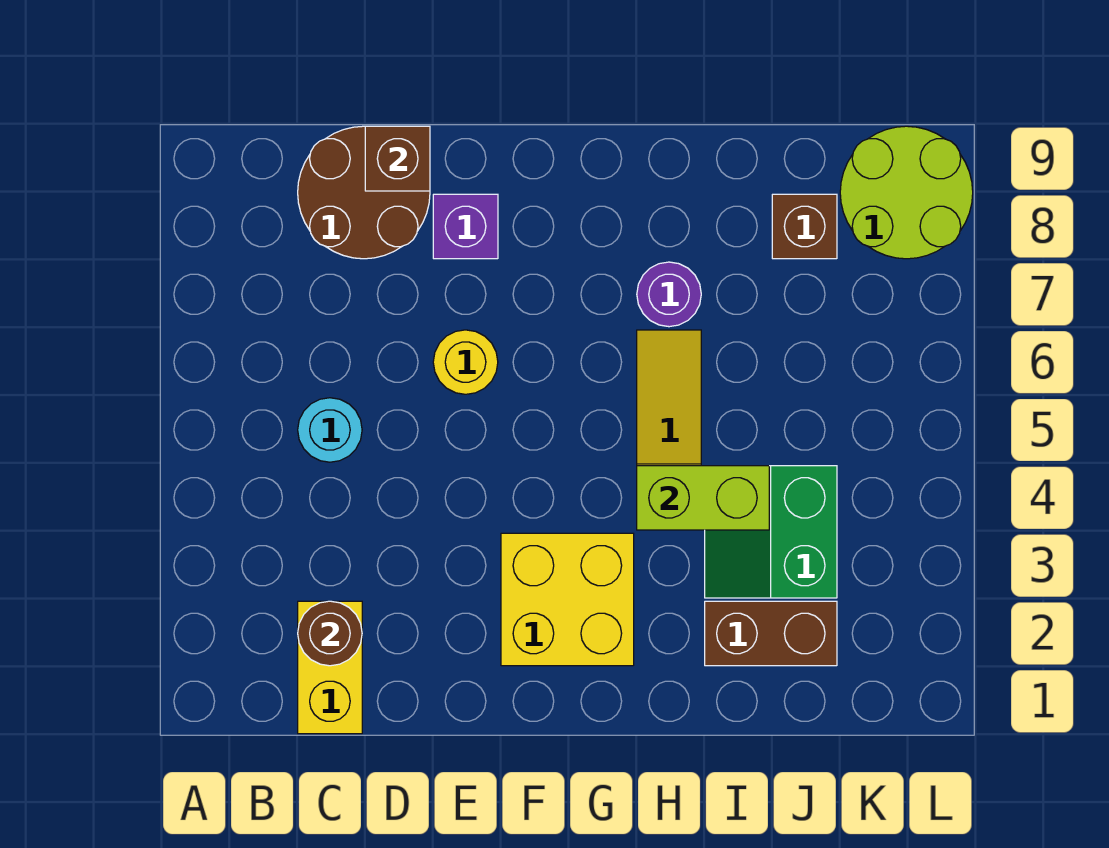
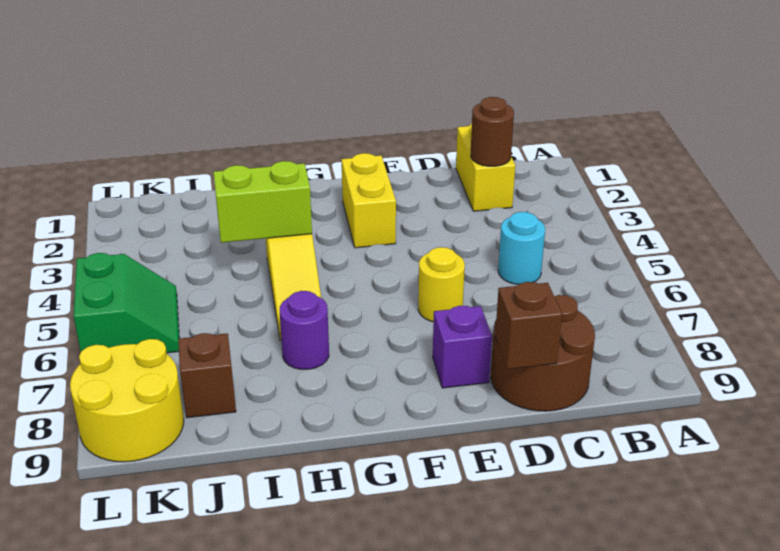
yellow 2x2 brick [501,533,634,666] -> yellow 1x2 brick [341,153,396,248]
brown 1x2 brick [705,601,837,666] -> none
green 2x2 slope [705,466,837,598] -> green 2x2 slope moved to [74,253,179,353]
lime 2x2 round brick [840,126,973,259] -> yellow 2x2 round brick [70,339,184,462]

